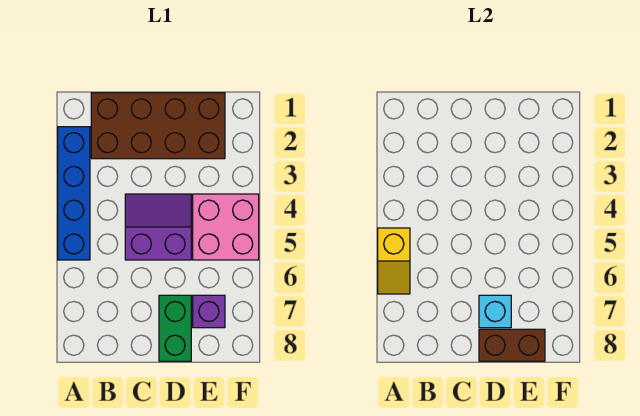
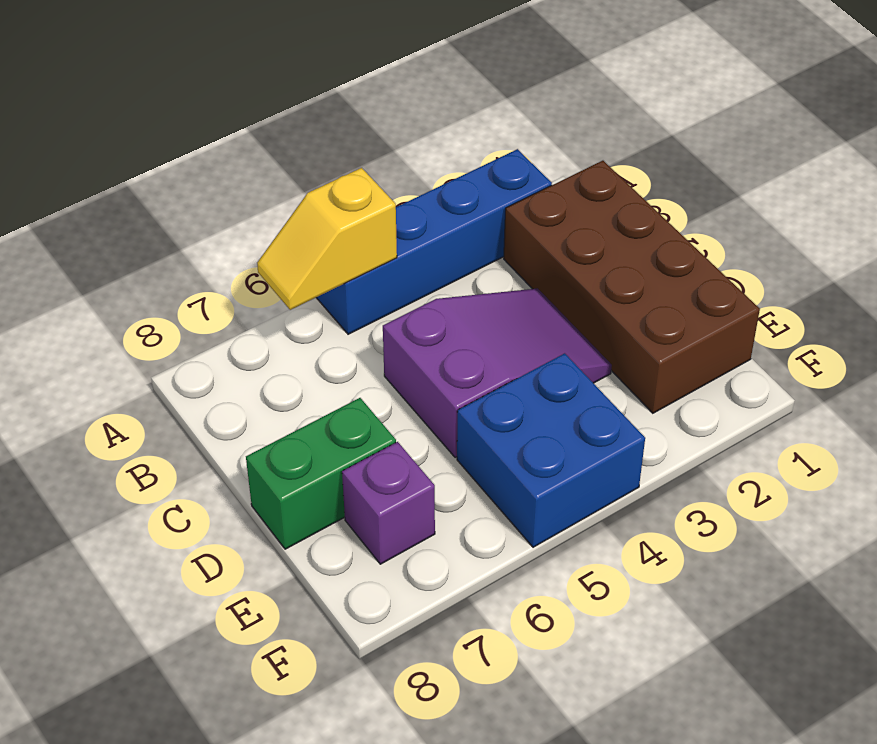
purple 2x2 slope [125,194,191,260] -> purple 2x3 slope [383,288,612,458]
cyan 1x1 brick [479,295,511,328] -> none
brown 1x2 brick [479,329,545,361] -> none
pink 2x2 brick [193,194,259,260] -> blue 2x2 brick [457,353,645,547]

